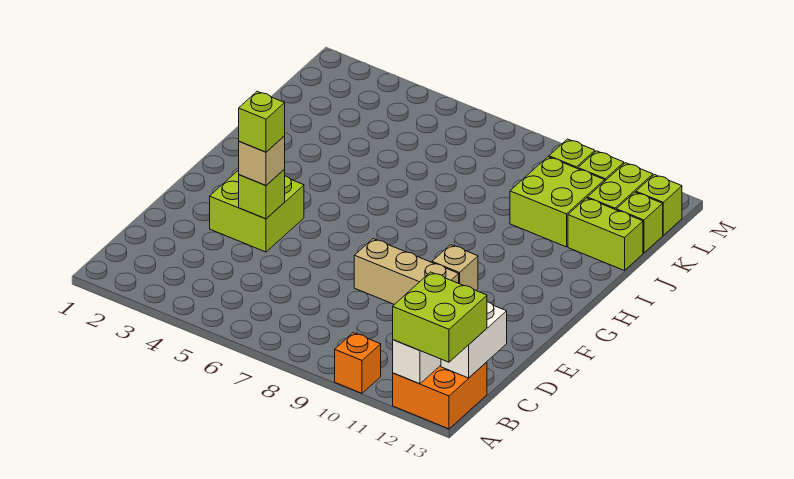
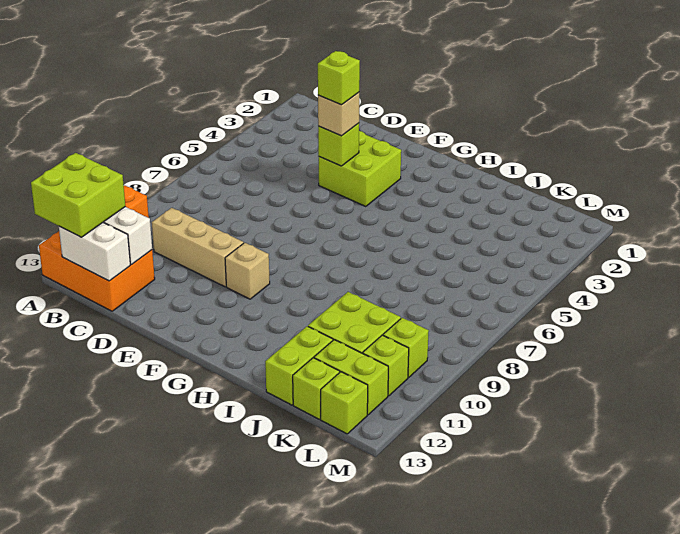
orange 2x2 brick [393,362,487,429] -> orange 2x3 brick [39,231,155,311]
tan 1x3 brick [354,239,459,305] -> tan 1x3 brick turned to [152,208,244,287]

